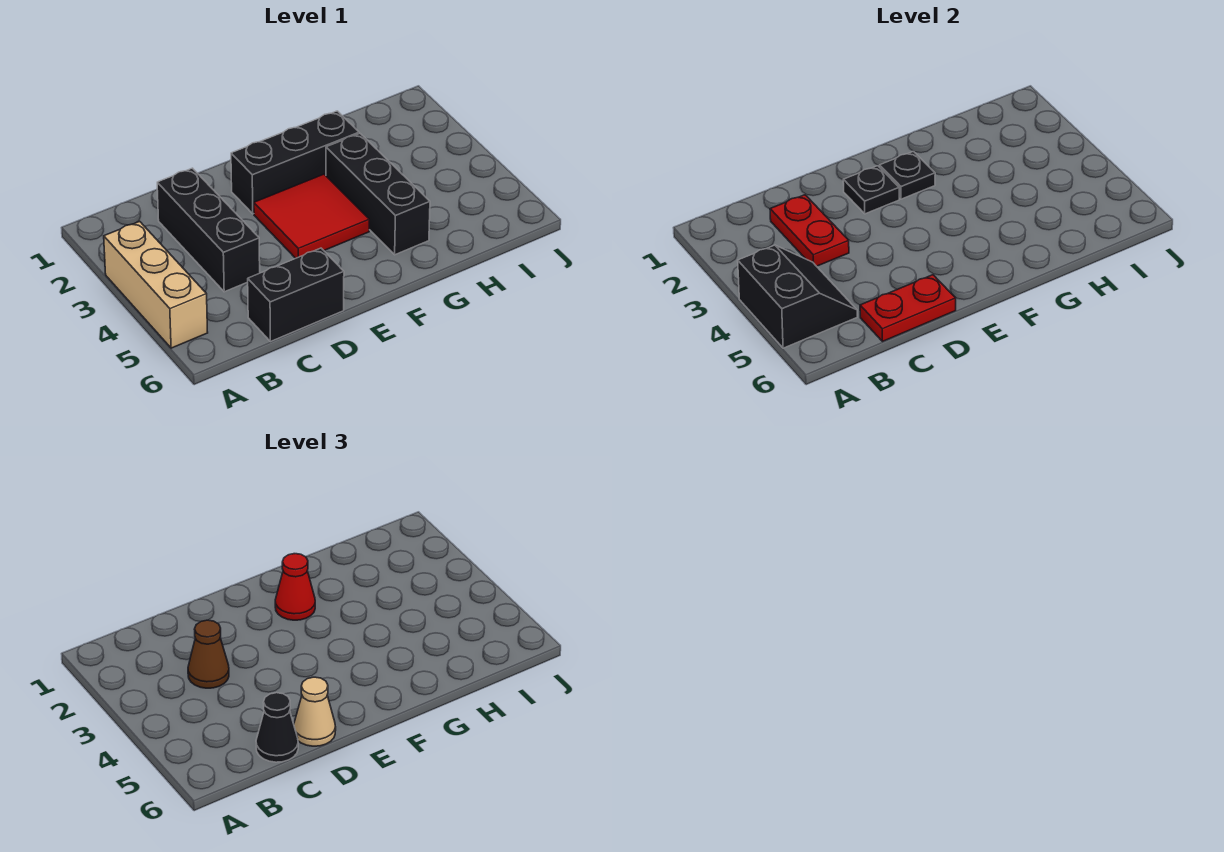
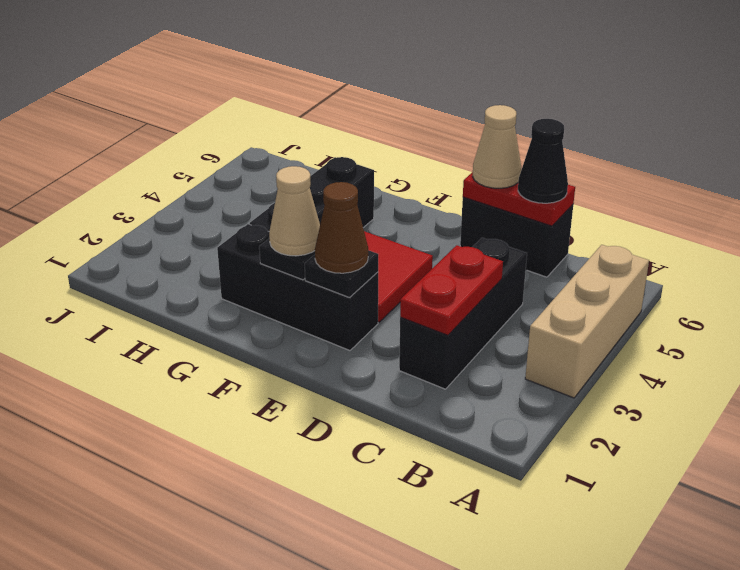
black 2x2 slope [738,245,857,348] -> none
brown 1x1 cone [188,620,229,688] -> brown 1x1 cone moved to [315,182,368,273]
red 1x1 cone [275,554,315,620] -> tan 1x1 cone [269,166,320,256]

